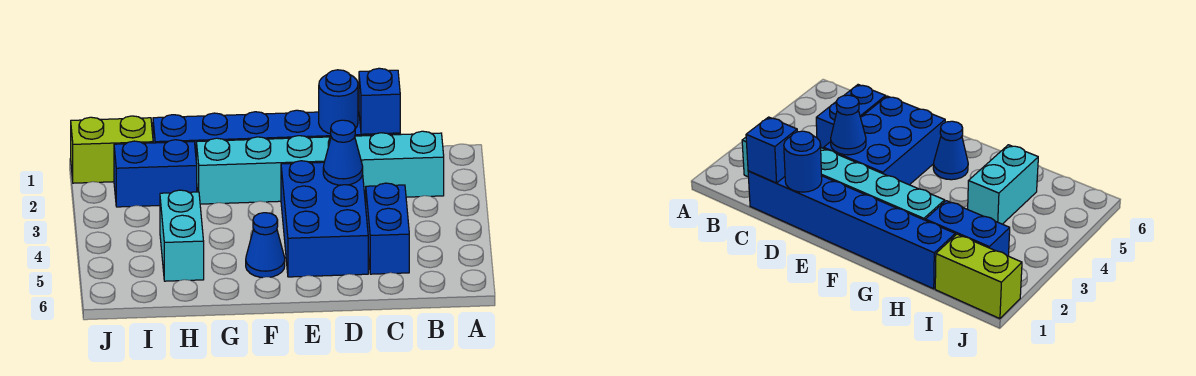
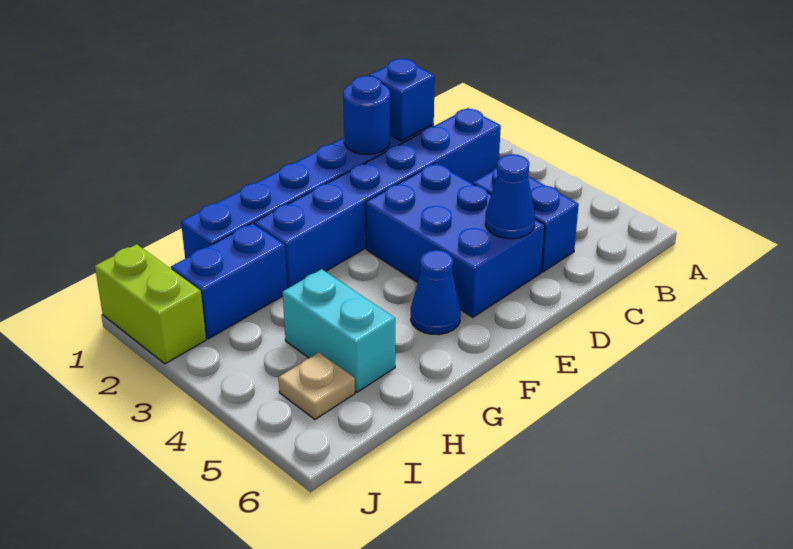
cyan 1x6 brick [196,131,444,204] -> blue 1x6 brick [254,108,501,289]
blue 1x1 cone [323,120,363,185] -> blue 1x1 cone moved to [485,154,535,239]
lime 1x2 brick [71,116,153,183] -> lime 1x2 brick turned to [95,244,206,364]
none -> tan 1x1 plate [279,352,355,419]

